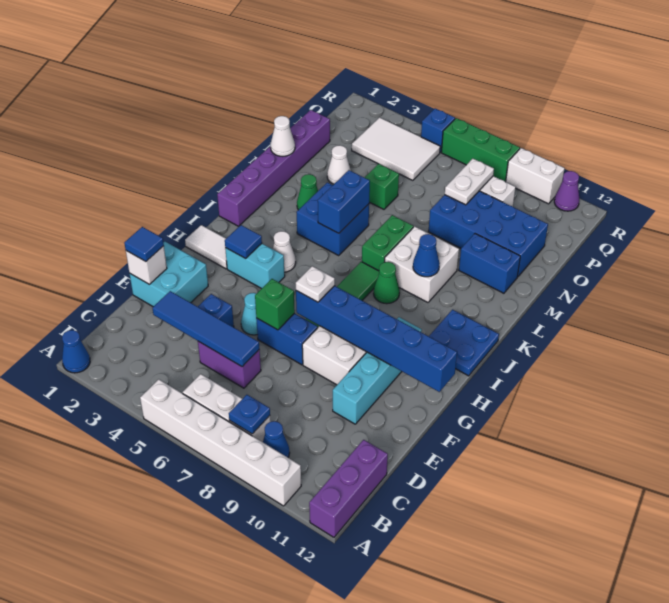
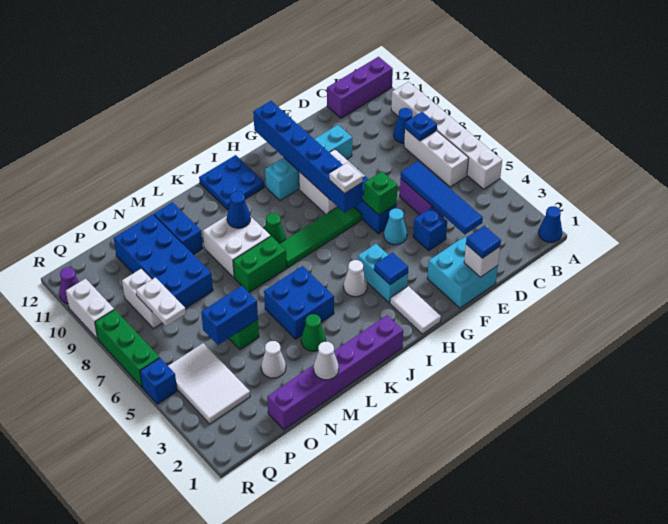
blue 1x2 brick [318,170,370,233] -> blue 1x2 brick moved to [201,286,258,345]
white 1x2 plate [445,159,494,205] -> white 1x2 plate turned to [136,278,186,326]

